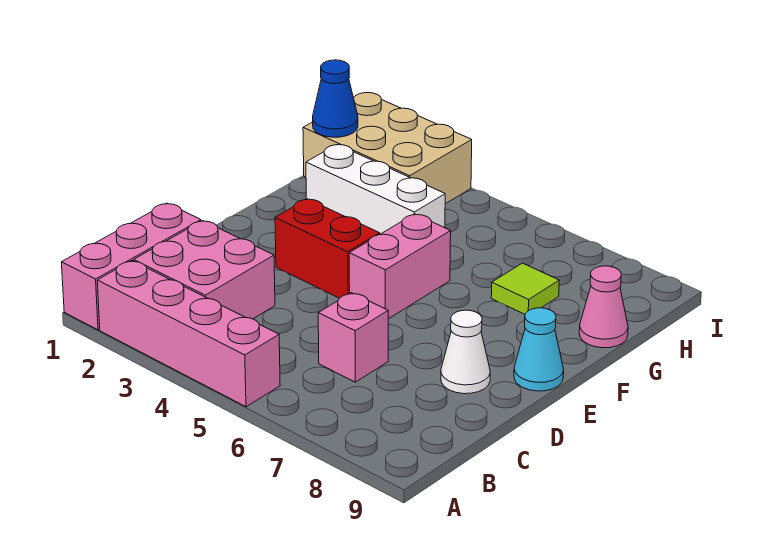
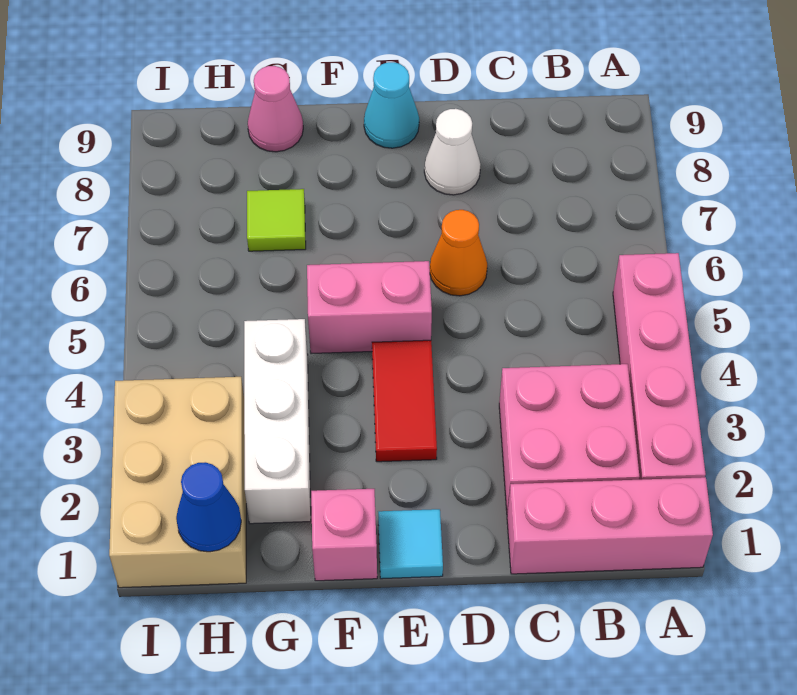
pink 1x1 brick [318,293,388,382] -> pink 1x1 brick moved to [311,489,377,581]
none -> orange 1x1 cone [430,210,487,296]
none -> cyan 1x1 tile [378,509,443,579]
red 1x2 brick [275,199,380,298] -> red 1x2 tile [372,340,437,462]

